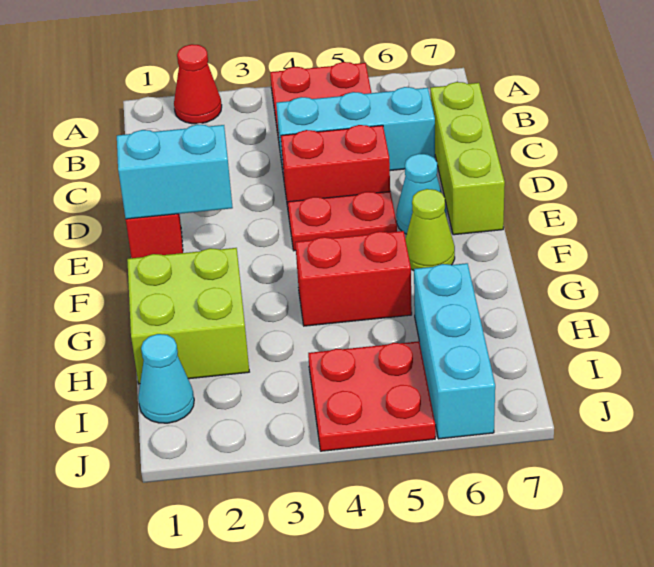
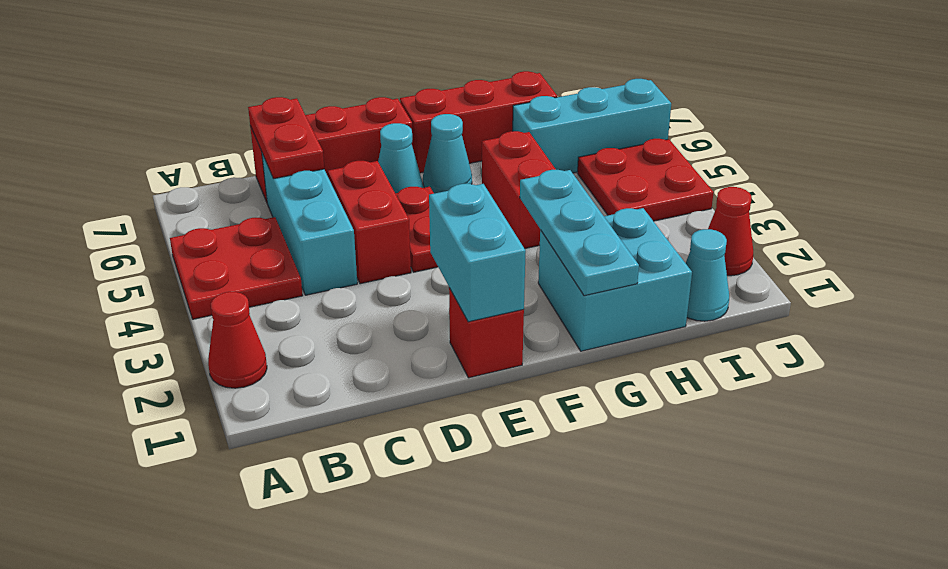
none -> red 1x2 plate [248,97,324,179]
lime 1x3 brick [430,82,505,235] -> red 1x3 brick [250,97,413,202]
lime 1x1 cone [405,189,455,271] -> cyan 1x1 cone [423,114,472,193]
none -> red 1x3 brick [400,71,557,173]
lime 2x2 brick [127,248,249,384] -> cyan 2x2 brick [538,208,692,351]
none -> cyan 1x3 plate [520,170,639,296]
none -> red 1x1 cone [708,187,753,276]

